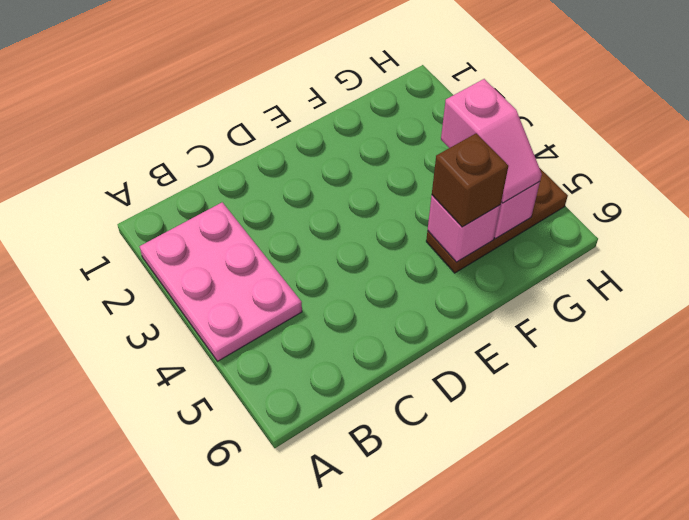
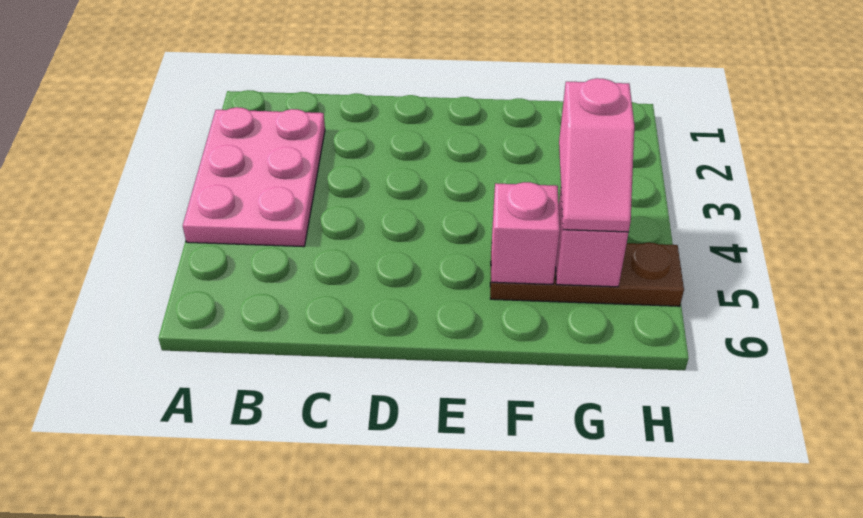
brown 1x1 brick [432,133,508,227] -> none

